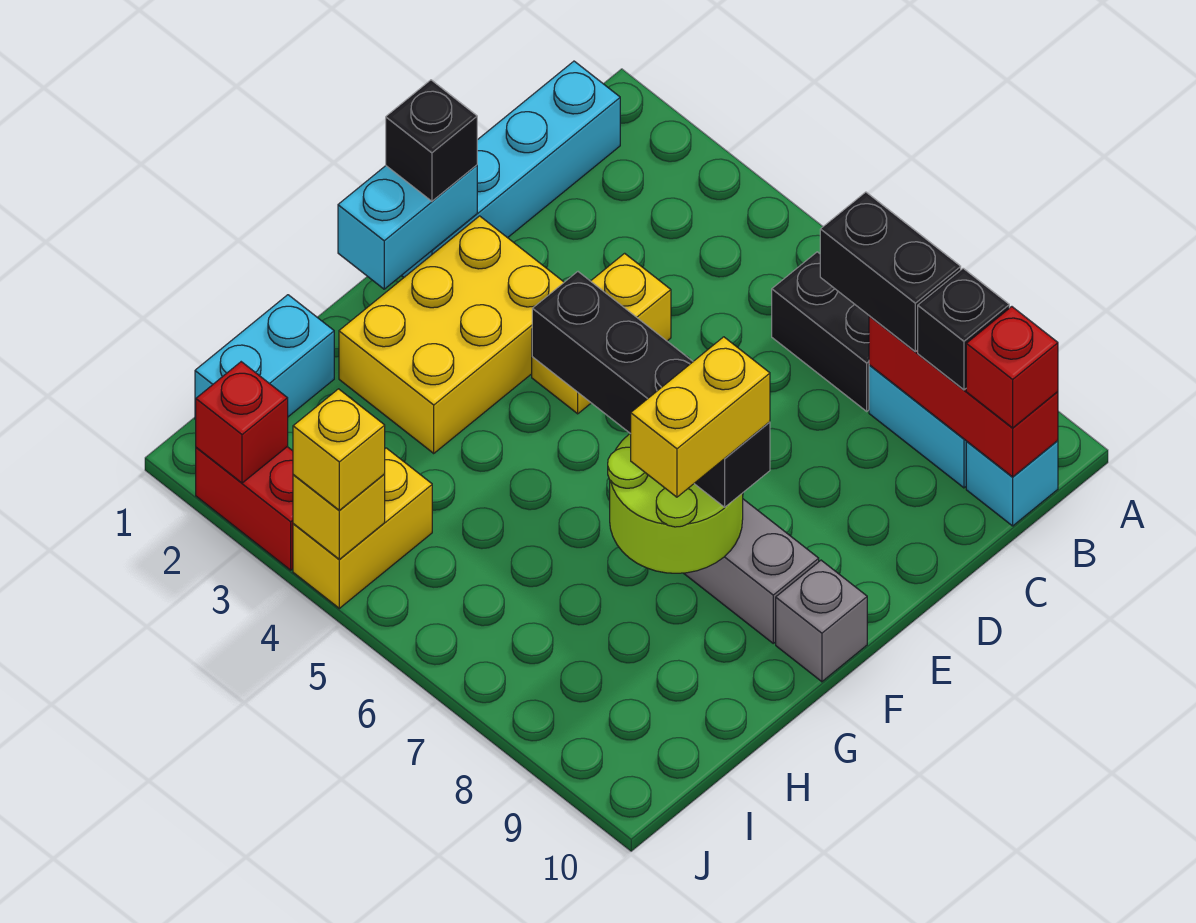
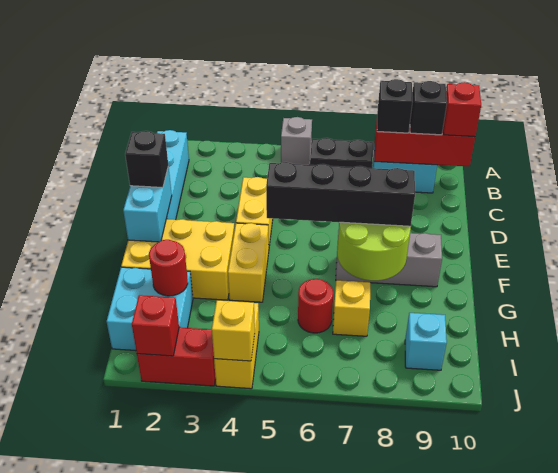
black 1x2 brick [820,192,961,352] -> black 1x1 brick [377,79,413,133]
cyan 1x1 brick [966,441,1058,526] -> cyan 1x1 brick moved to [405,313,447,370]
yellow 2x3 brick [339,216,564,453] -> yellow 2x3 brick turned to [121,219,235,300]
yellow 1x2 brick [631,337,770,497] -> yellow 1x2 brick moved to [228,223,269,302]
grey 1x1 brick [776,560,867,682] -> grey 1x1 brick moved to [281,117,312,165]
cyan 1x2 brick [195,295,334,419] -> cyan 2x2 brick [107,267,193,351]
none -> red 1x1 round brick [149,240,188,296]
none -> red 1x1 round brick [298,279,333,333]
yellow 1x1 brick [293,389,385,510] -> yellow 1x1 brick moved to [333,280,370,336]

